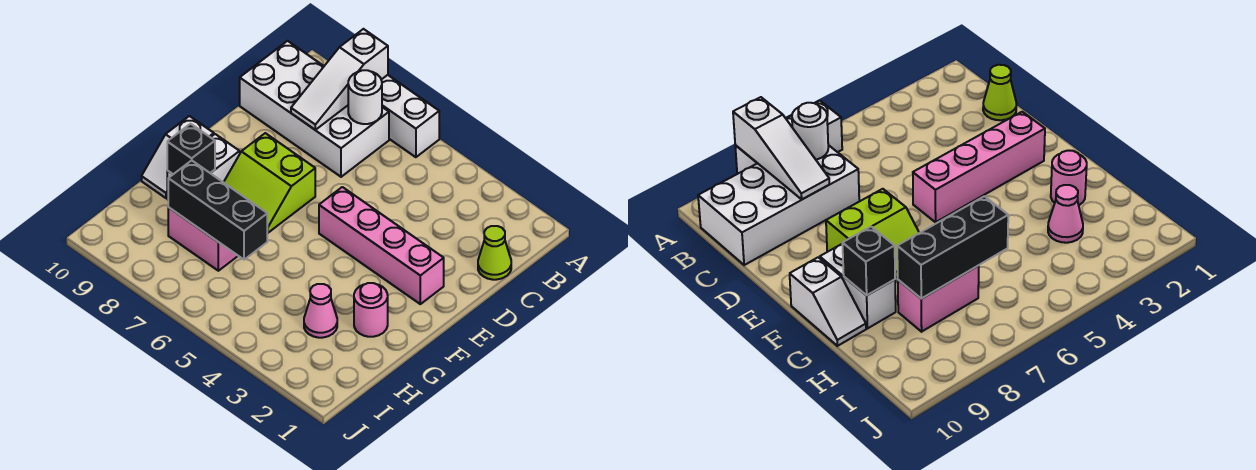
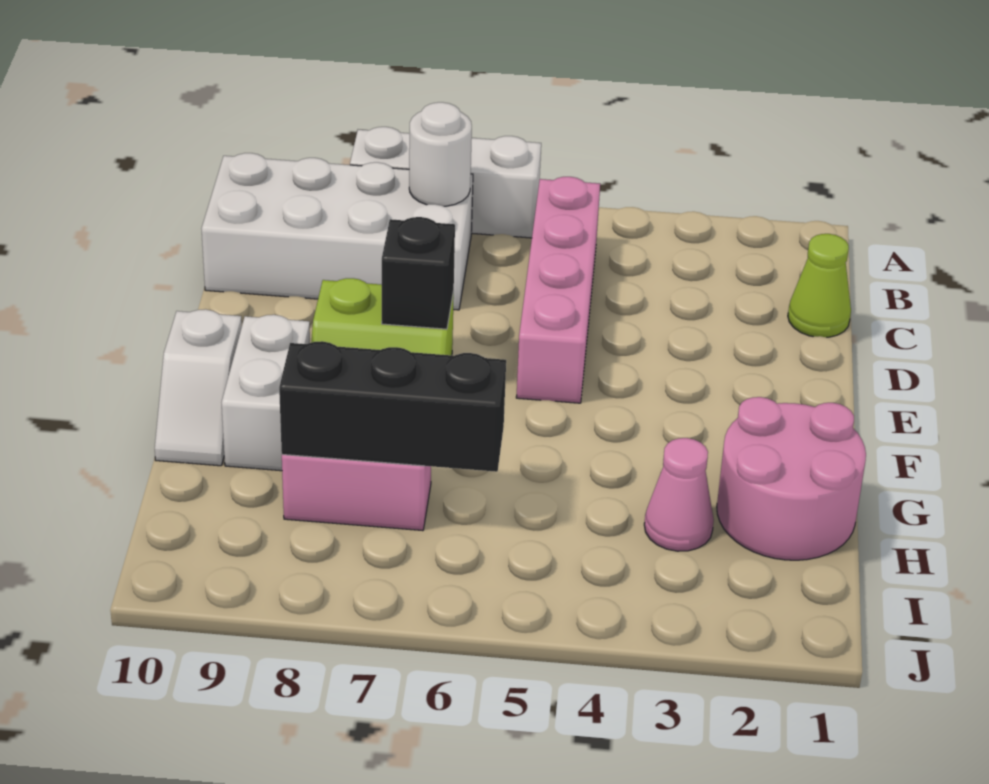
white 1x3 slope [291,29,388,130] -> none
pink 1x4 brick [319,187,444,304] -> pink 1x4 brick turned to [516,177,600,403]
pink 1x1 round brick [354,283,388,337] -> pink 2x2 round brick [717,397,866,560]
black 1x1 brick [167,124,215,174] -> black 1x1 brick moved to [382,217,455,329]

